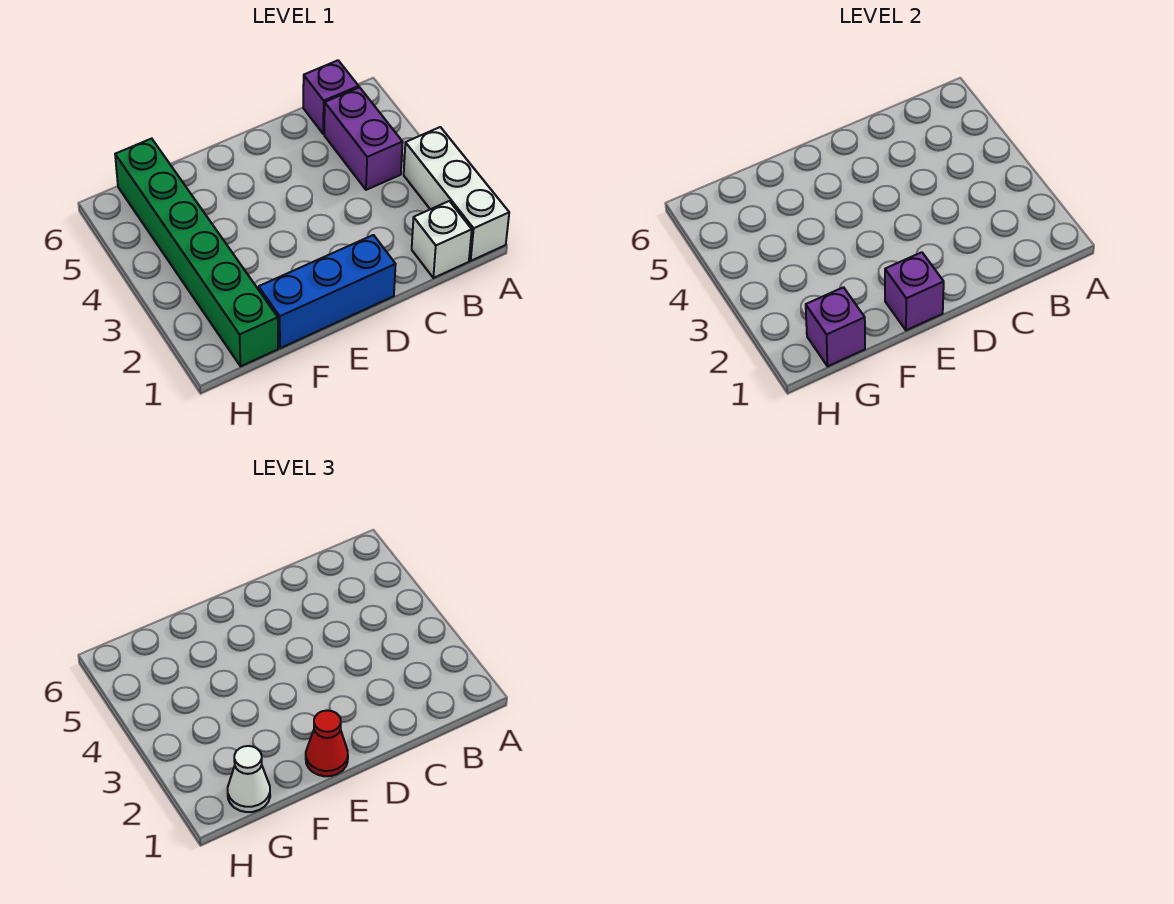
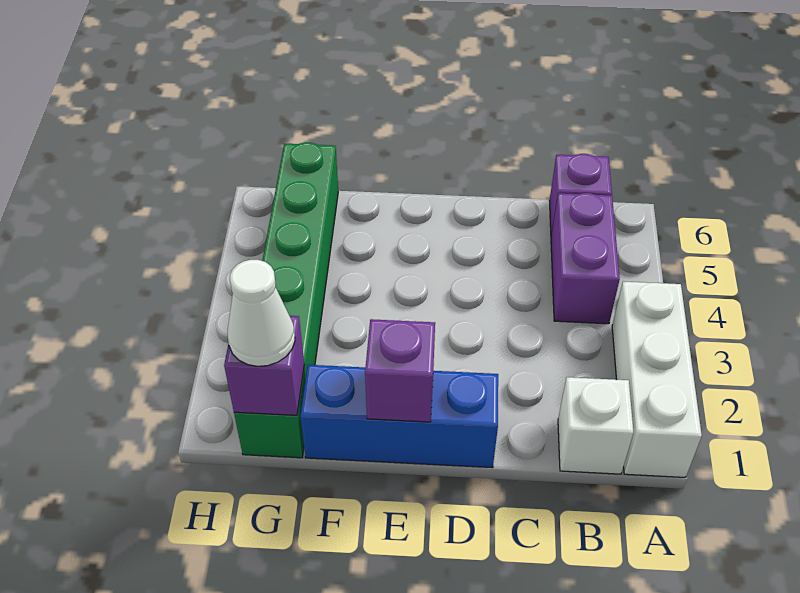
red 1x1 cone [306,710,348,776] -> none

